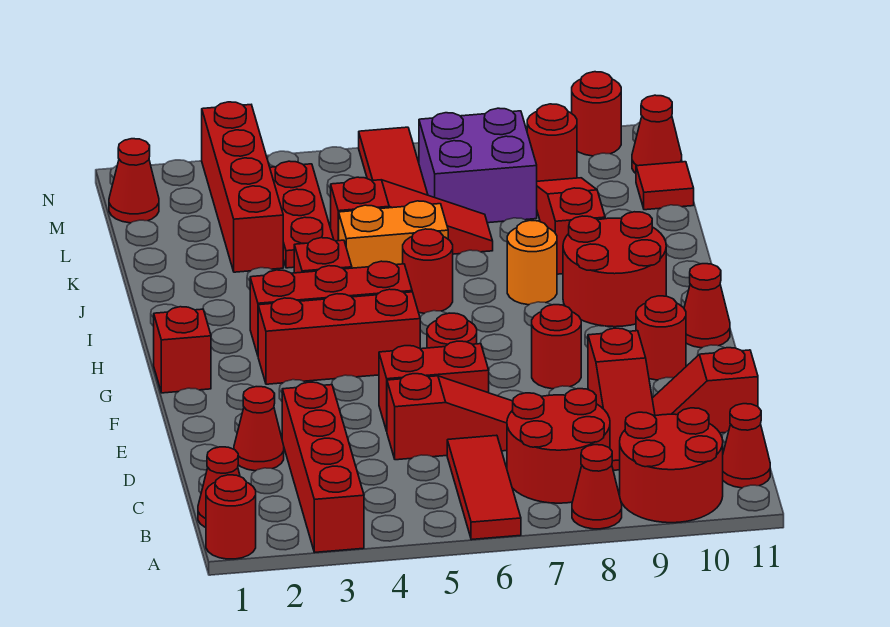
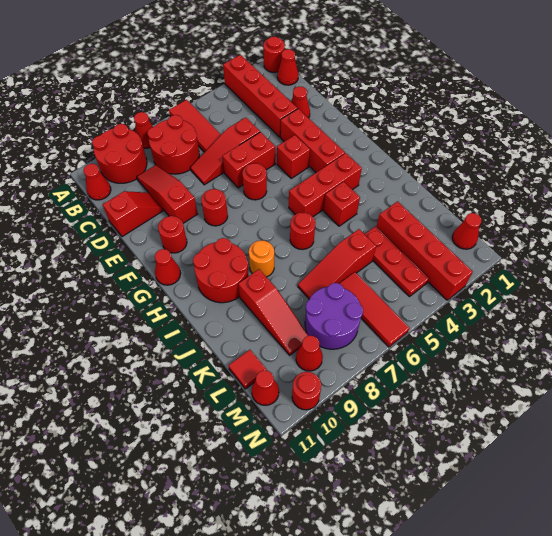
red 1x1 brick [154,307,211,393] -> red 1x1 brick moved to [277,135,310,178]
red 1x3 brick [258,289,420,384] -> red 1x3 brick turned to [280,109,345,173]
orange 1x2 brick [339,201,448,268] -> none
purple 2x2 brick [419,108,537,223] -> purple 2x2 round brick [305,283,363,349]
red 1x1 round brick [527,104,577,181] -> red 1x1 cone [296,336,323,371]

